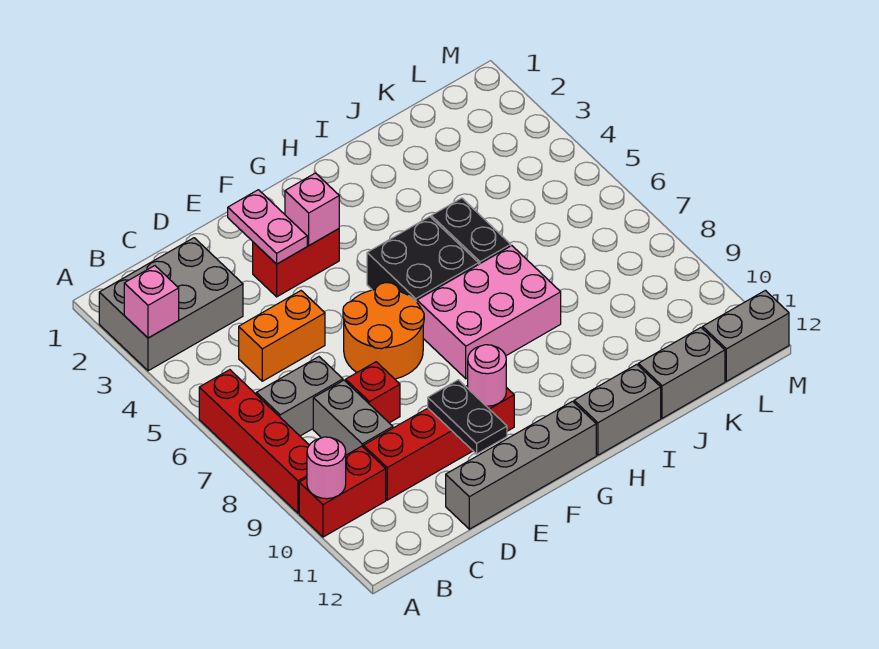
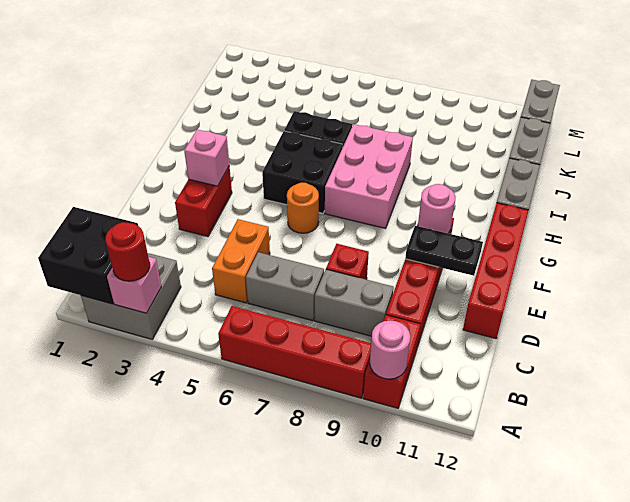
none -> black 2x2 brick [38,207,138,304]
grey 2x3 brick [99,238,243,371] -> grey 2x2 brick [81,253,181,339]
none -> red 1x1 round brick [106,222,150,281]
grey 1x2 brick [256,357,343,436] -> grey 1x2 brick turned to [246,252,324,321]
grey 1x4 brick [446,401,596,529] -> red 1x4 brick [463,203,529,339]
pink 1x2 plate [228,190,307,264] -> none
orange 2x2 round brick [343,283,424,379] -> orange 1x1 round brick [287,183,319,233]

